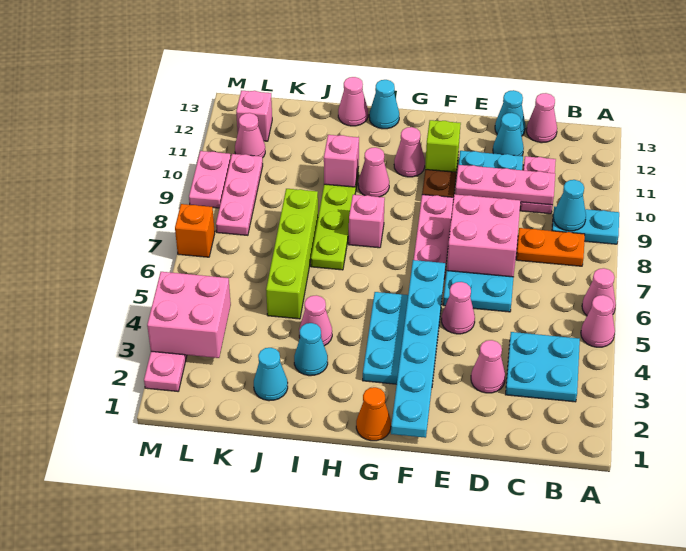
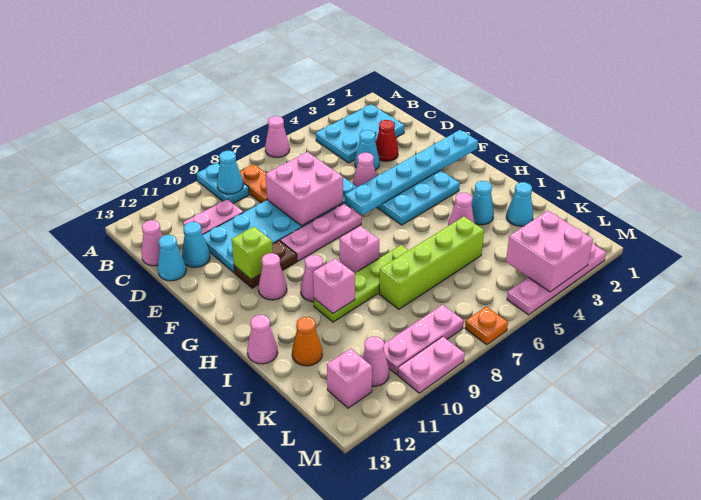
pink 1x1 cone [581,295,615,347] -> none
cyan 2x2 plate [506,332,580,402] -> cyan 2x3 plate [316,104,404,163]
pink 1x3 plate [455,165,555,205] -> none
pink 1x1 cone [471,340,505,393] -> red 1x1 cone [376,120,398,161]
orange 1x1 cone [356,387,391,441] -> orange 1x1 cone moved to [292,317,322,366]
cyan 1x1 cone [369,80,399,129] -> cyan 1x1 cone moved to [355,130,379,170]
orange 1x1 brick [175,204,215,257] -> orange 1x1 plate [465,306,508,345]

